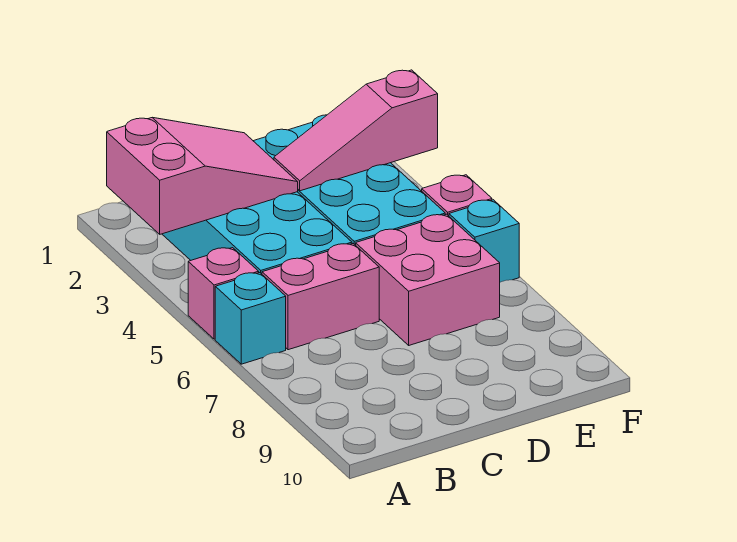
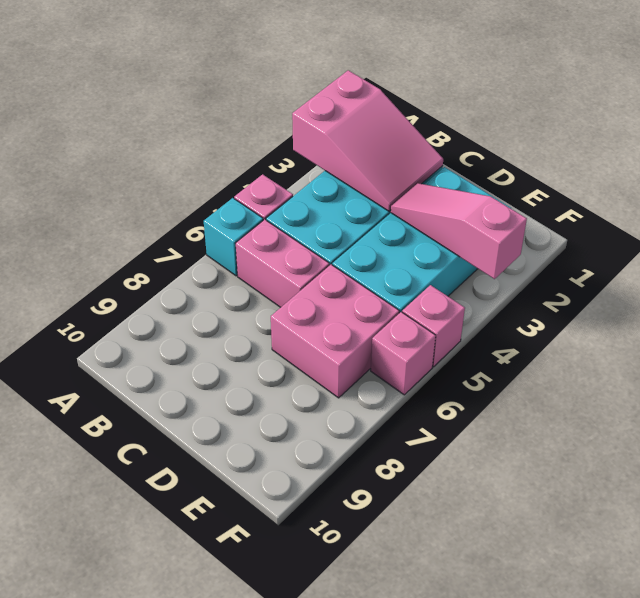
cyan 1x1 brick [449,200,519,282] -> pink 1x1 brick [371,312,436,395]

